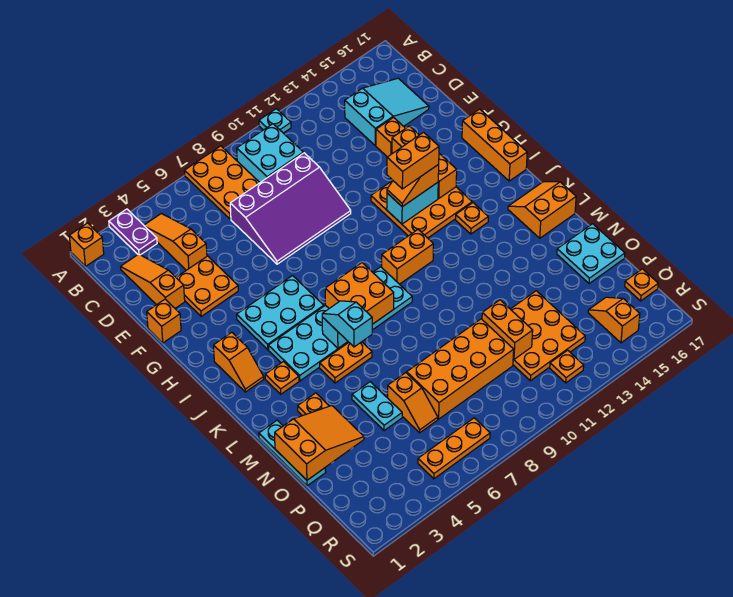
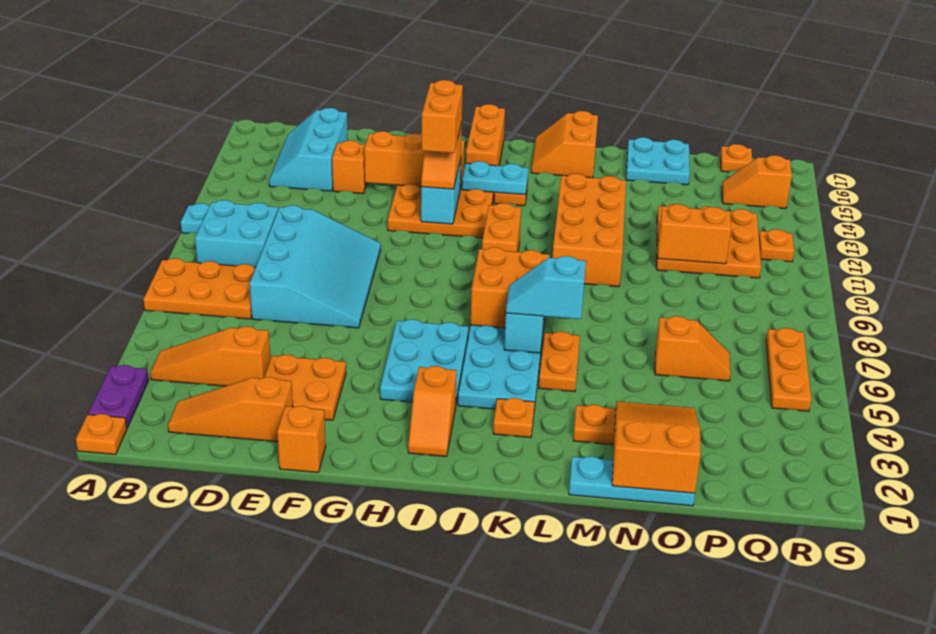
orange 1x1 brick [69,223,104,266] -> orange 1x1 plate [76,414,127,455]
purple 1x2 plate [109,209,157,255] -> purple 1x2 plate turned to [88,365,149,428]
cyan 2x3 slope [345,78,429,146] -> cyan 2x3 slope turned to [269,108,348,191]
purple 3x4 slope [230,153,351,264] -> cyan 3x4 slope [250,205,381,328]
orange 1x3 brick [462,109,527,181] -> orange 1x3 brick turned to [466,104,505,166]
orange 1x2 slope [214,332,264,392] -> orange 1x2 slope turned to [408,366,457,457]
cyan 1x2 plate [352,382,402,431] -> cyan 1x2 plate moved to [462,161,528,195]
orange 2x4 brick [407,319,514,419] -> orange 2x4 brick moved to [552,174,626,287]

